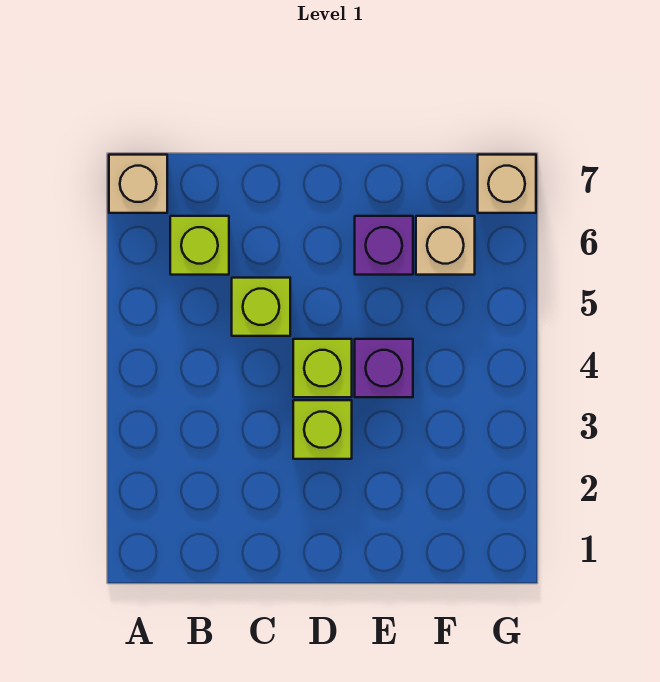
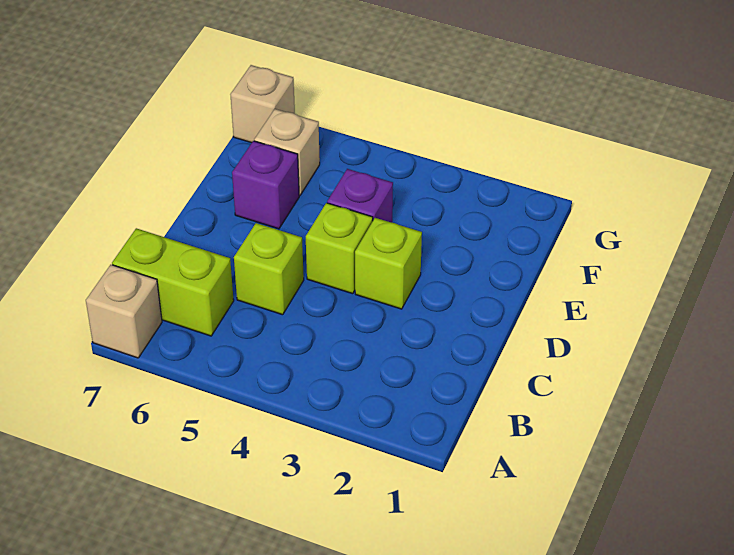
lime 1x1 brick [170,216,229,275] -> lime 1x2 brick [112,228,234,336]

